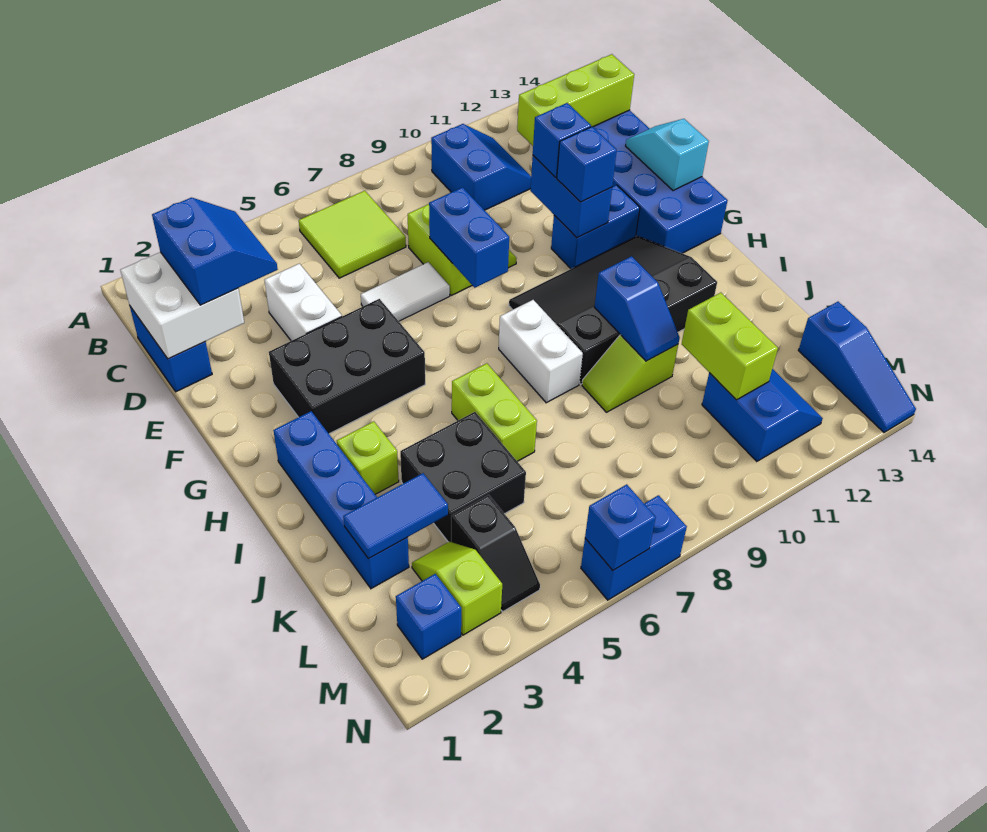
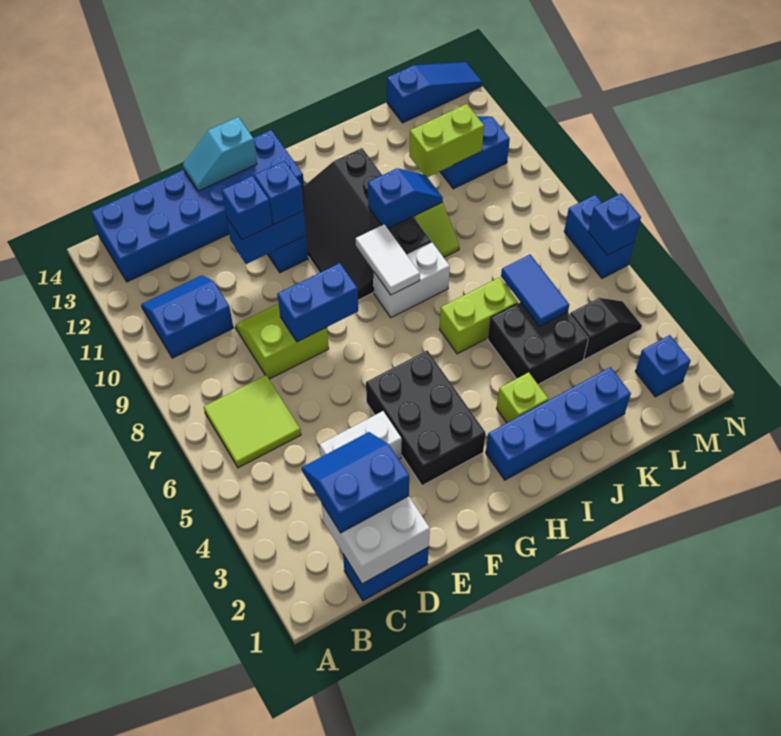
lime 1x3 brick [517,54,634,146] -> none
white 1x2 tile [361,262,450,321] -> white 1x2 tile moved to [356,224,420,295]
blue 1x2 tile [343,473,448,559] -> blue 1x2 tile moved to [501,255,569,327]
lime 1x2 slope [412,542,502,635] -> none

